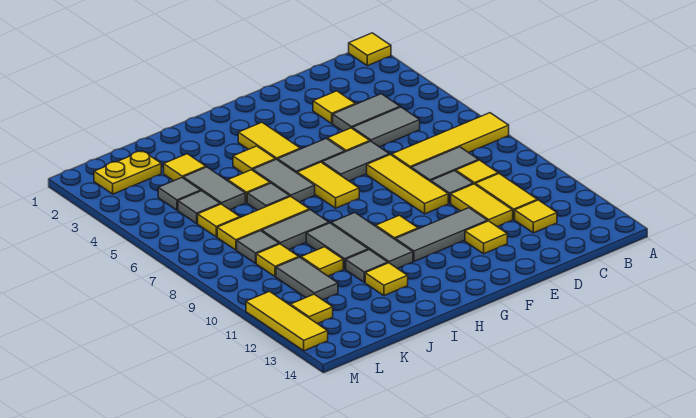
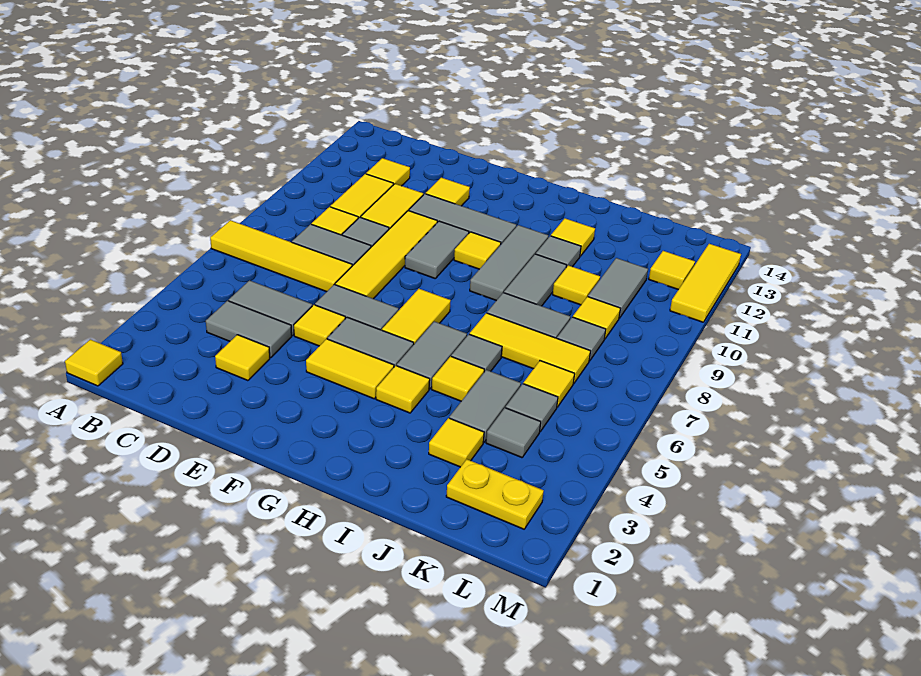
yellow 1x3 tile [367,155,448,214] -> yellow 1x4 tile [335,211,437,299]
none -> grey 1x2 tile [405,221,469,278]
yellow 1x2 tile [238,122,300,160] -> yellow 1x2 tile turned to [306,339,394,399]

